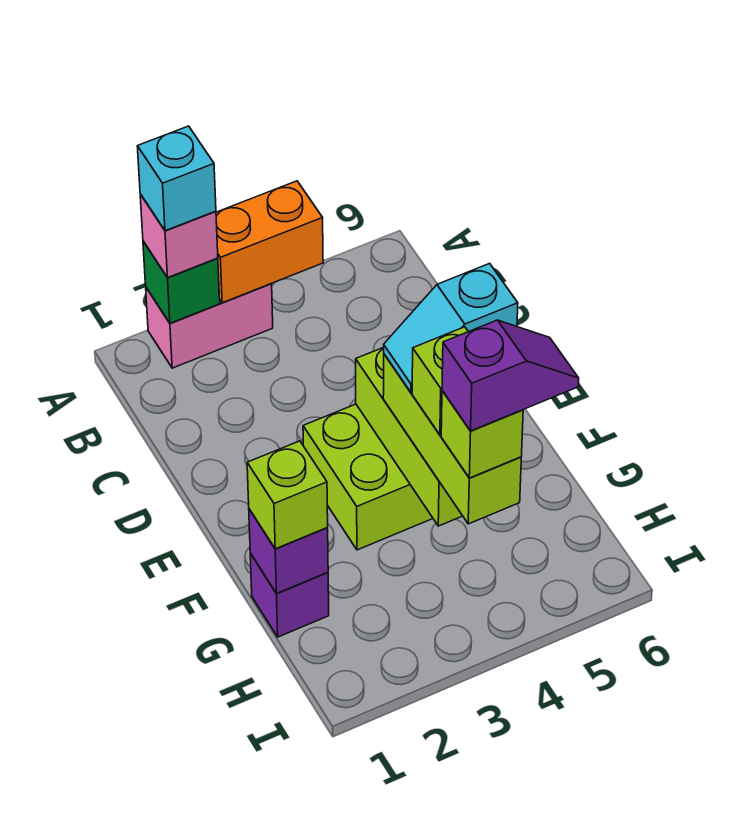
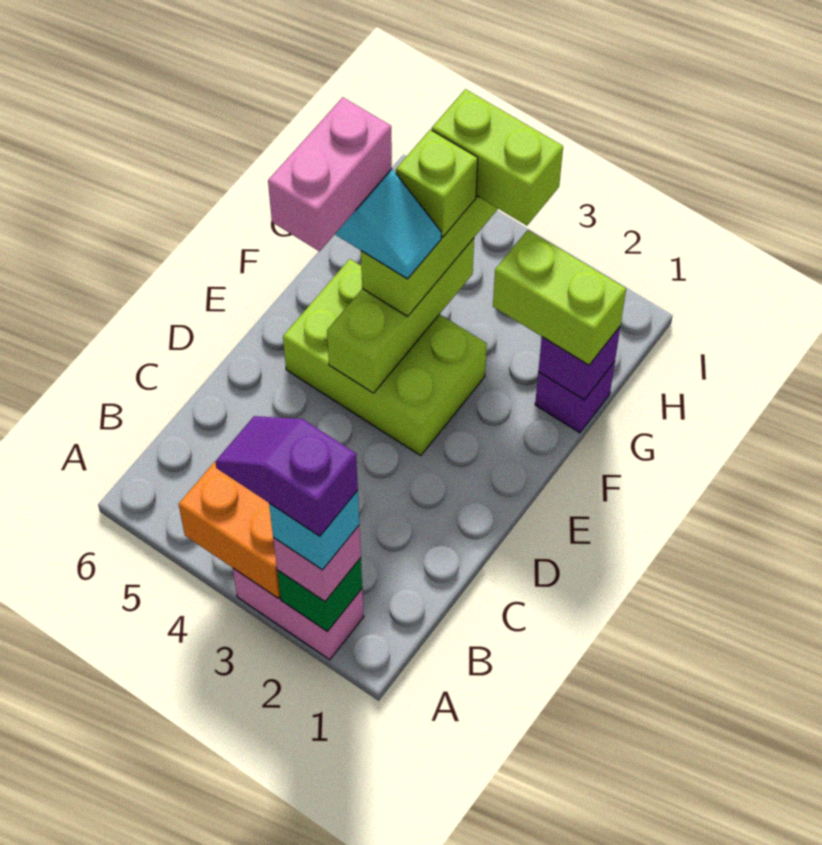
none -> pink 1x2 brick [268,97,392,251]
lime 1x1 brick [247,441,328,549] -> lime 1x2 brick [493,230,626,365]
lime 1x1 brick [441,391,523,478] -> lime 1x2 brick [432,89,563,225]
purple 1x2 slope [442,320,579,431] -> purple 1x2 slope moved to [215,416,358,536]

